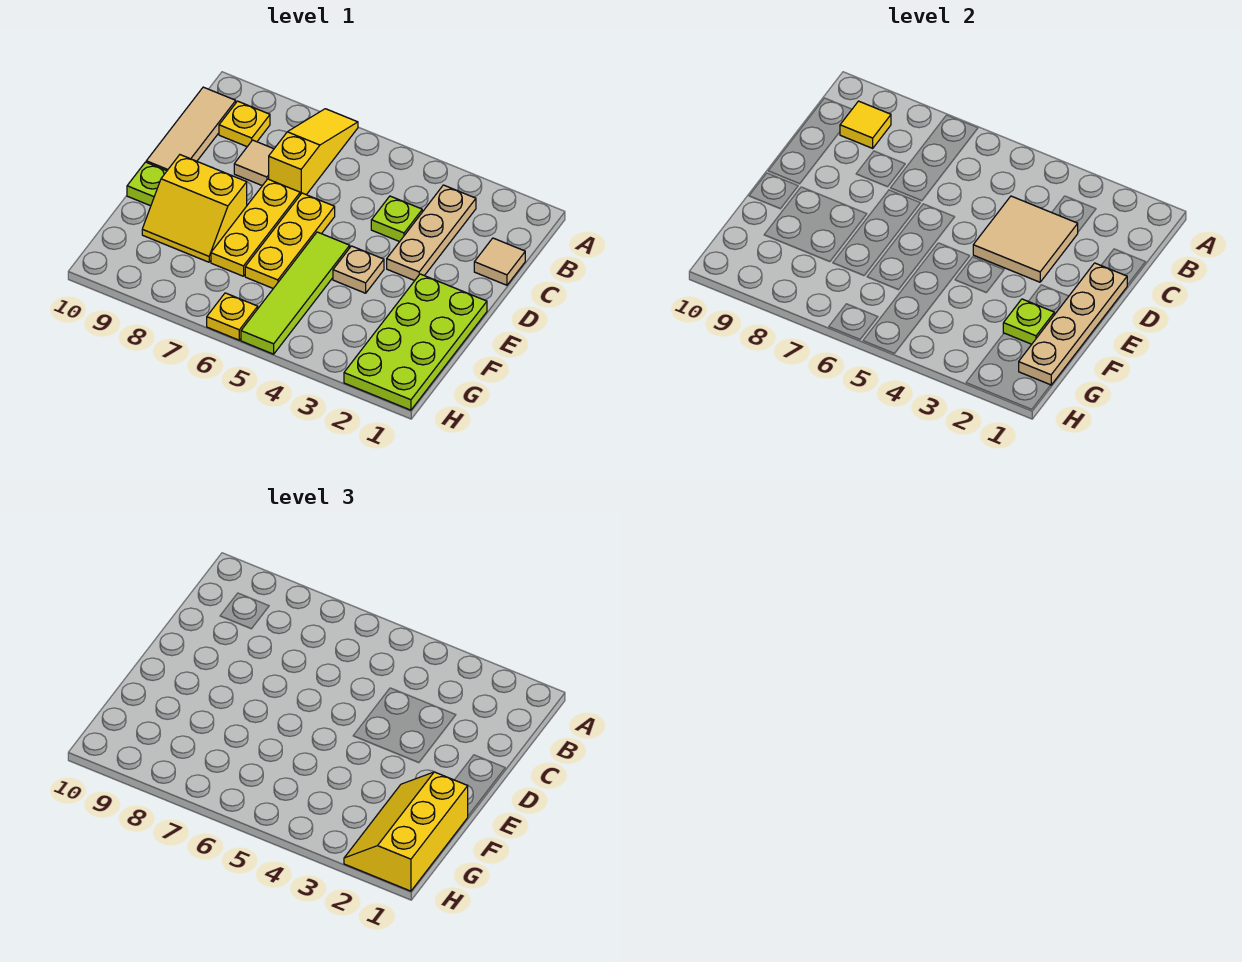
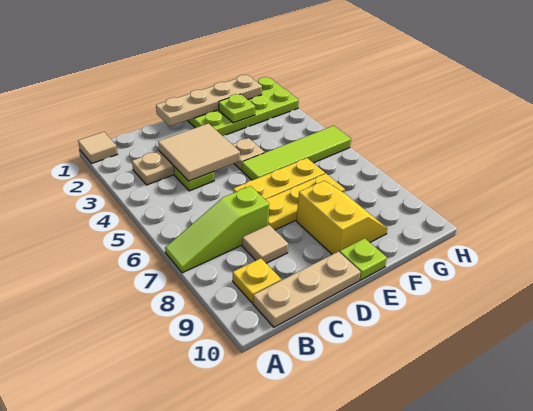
yellow 1x3 slope [269,109,358,195] -> lime 1x3 slope [165,186,269,273]
yellow 1x1 tile [840,101,891,148] -> none
tan 1x3 tile [146,87,236,171] -> tan 1x3 plate [253,251,361,327]
tan 1x1 tile [474,238,525,285] -> tan 1x1 tile moved to [78,132,117,164]
yellow 2x3 slope [344,772,468,891] -> none
yellow 1x1 plate [207,293,258,340] -> none

